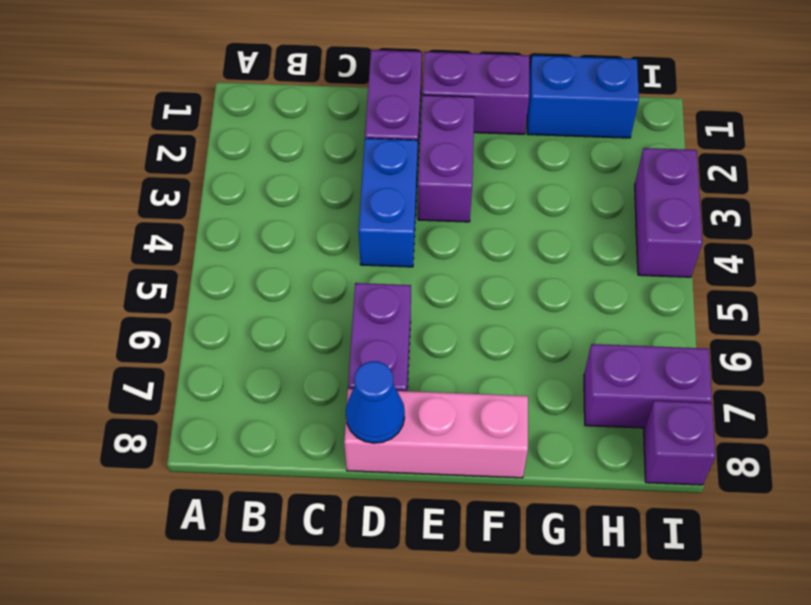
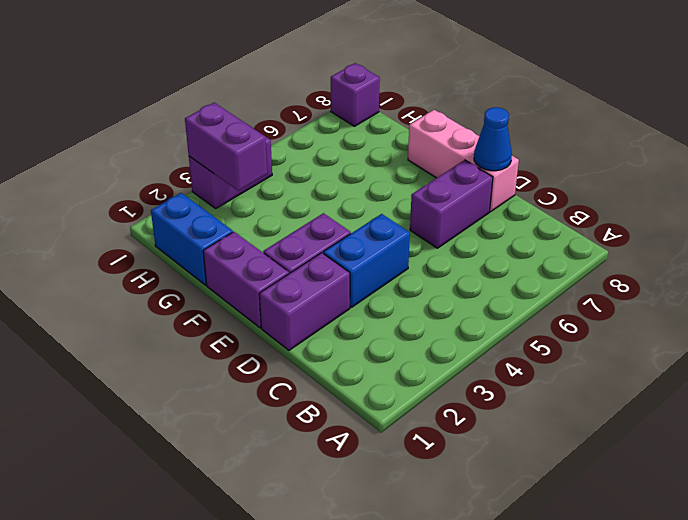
purple 1x2 brick [584,344,712,428] -> purple 1x2 brick moved to [185,103,267,191]

